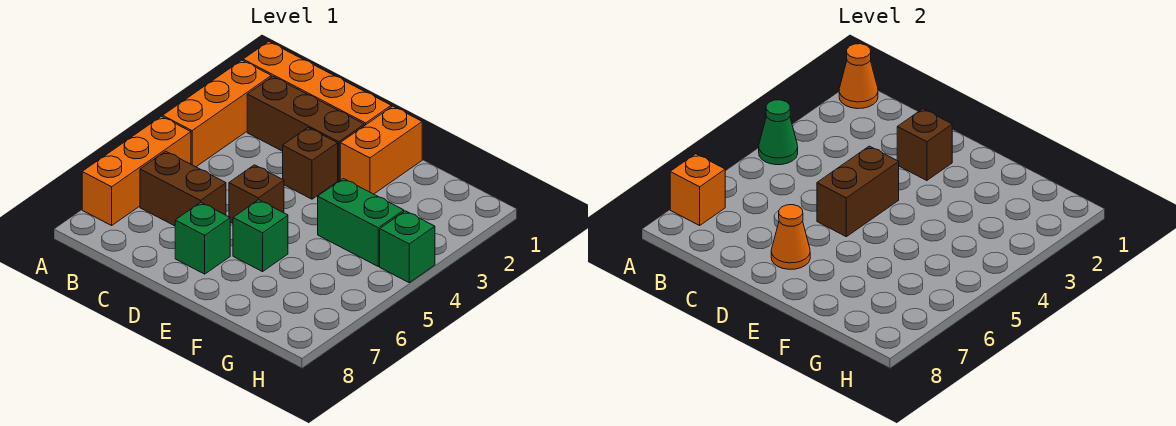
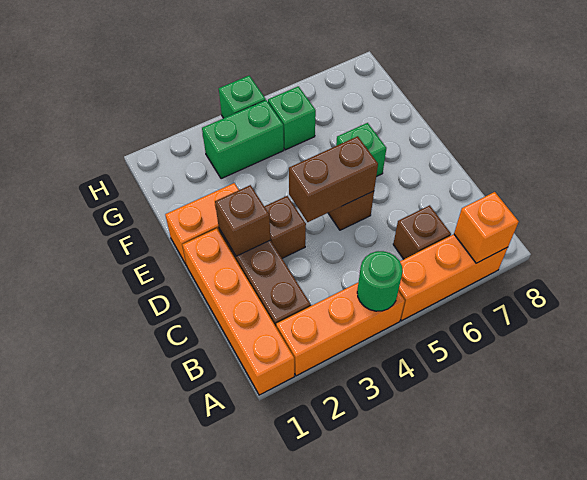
orange 1x1 cone [839,44,878,109] -> none
green 1x1 cone [759,100,798,165] -> green 1x1 round brick [357,251,403,311]
brown 1x2 brick [140,151,226,226] -> brown 1x1 brick [393,205,451,259]
green 1x1 brick [175,202,230,274] -> green 1x1 brick moved to [268,86,316,150]
orange 1x1 cone [771,205,810,269] -> none
green 1x2 brick [318,179,404,266] -> green 1x2 brick turned to [202,100,284,179]

